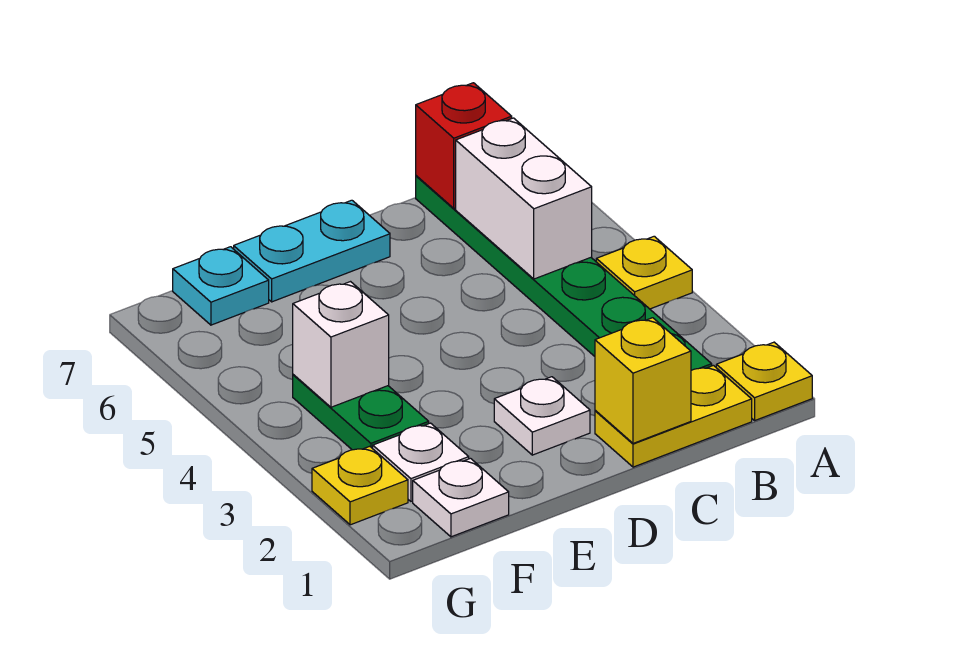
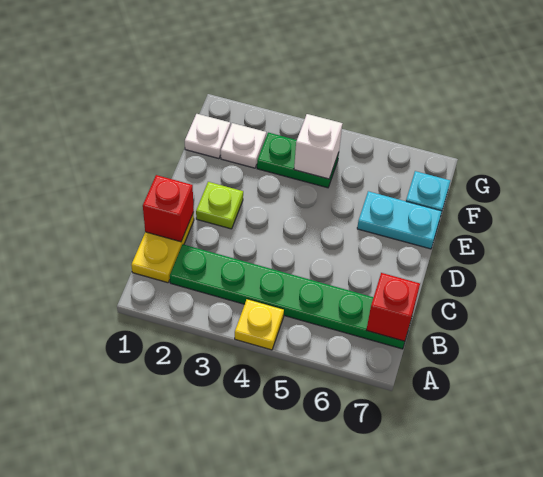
yellow 1x1 plate [716,342,812,420] -> none
white 1x2 brick [456,118,592,279] -> none
yellow 1x1 brick [595,318,691,443] -> red 1x1 brick [143,175,194,242]
white 1x1 plate [494,377,590,455] -> lime 1x1 plate [196,182,243,229]
cyan 1x2 plate [234,200,390,302] -> cyan 1x2 plate turned to [357,191,442,249]
yellow 1x1 plate [312,446,408,525] -> none

